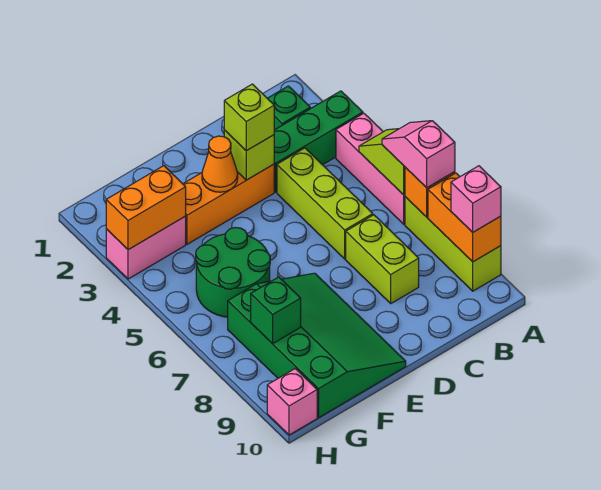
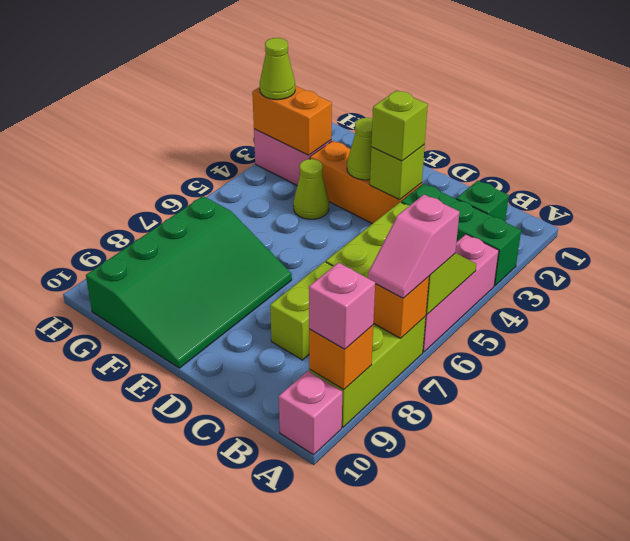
pink 1x2 slope [382,121,455,188] -> pink 1x2 slope turned to [368,195,459,298]
orange 1x2 brick [428,173,501,262] -> orange 1x1 brick [309,325,373,390]
orange 1x1 cone [202,136,238,192] -> lime 1x1 cone [347,118,372,180]
none -> lime 1x1 cone [293,159,329,219]
green 2x2 round brick [196,228,270,317] -> none
green 1x1 brick [251,277,301,344] -> none
none -> lime 1x1 cone [260,38,295,100]
pink 1x1 brick [267,369,317,435] -> pink 1x1 brick moved to [279,371,342,455]

